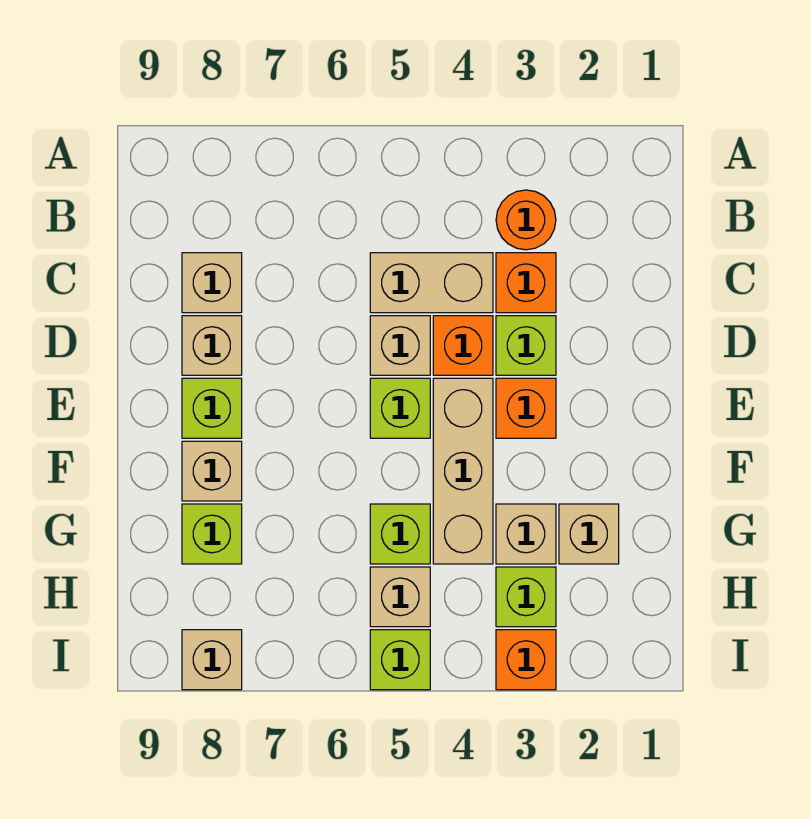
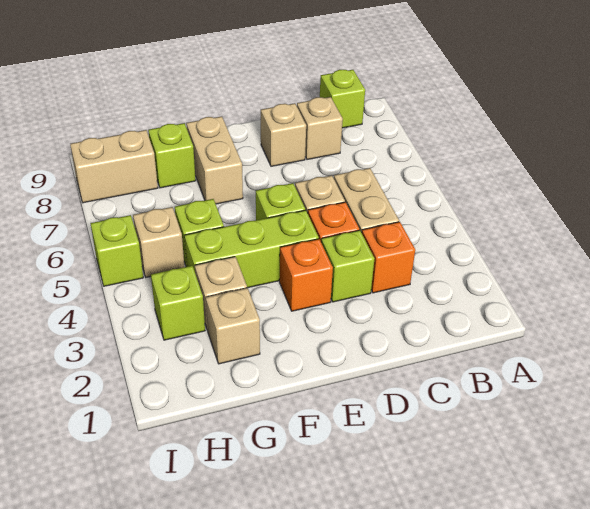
orange 1x1 round brick [496,190,556,250] -> none
tan 1x3 brick [433,378,493,564] -> lime 1x3 brick [184,210,319,288]
lime 1x1 brick [182,378,242,438] -> lime 1x1 brick moved to [320,70,365,128]
tan 1x1 brick [182,441,242,501] -> tan 1x2 brick [186,116,243,204]
orange 1x1 brick [496,630,556,690] -> none
tan 1x1 brick [182,630,242,690] -> tan 1x2 brick [70,130,158,203]

